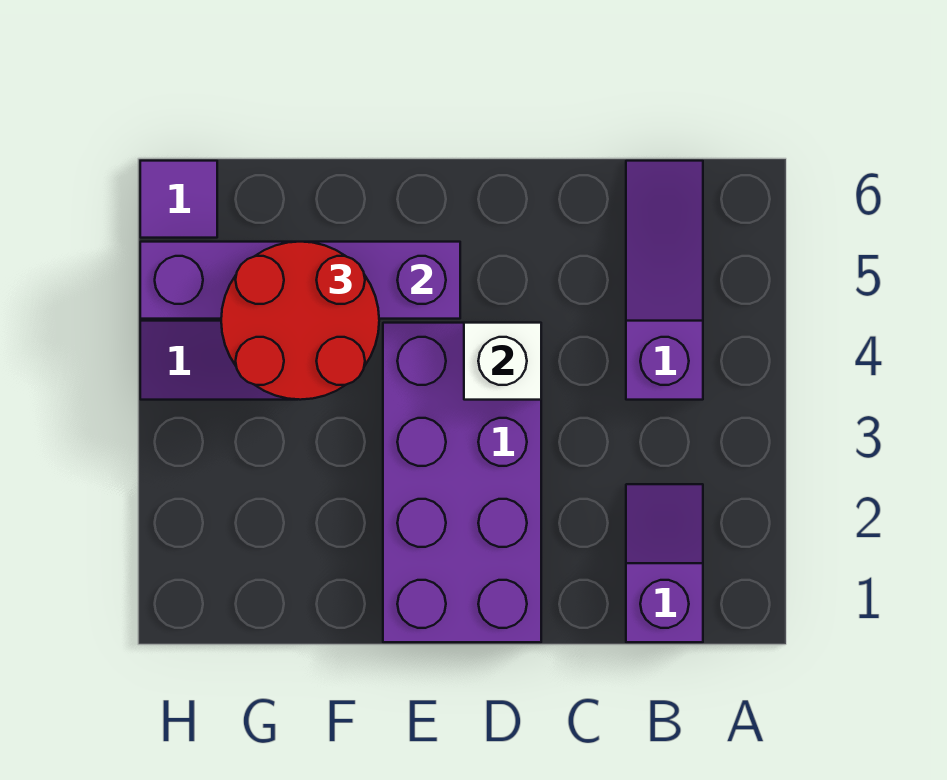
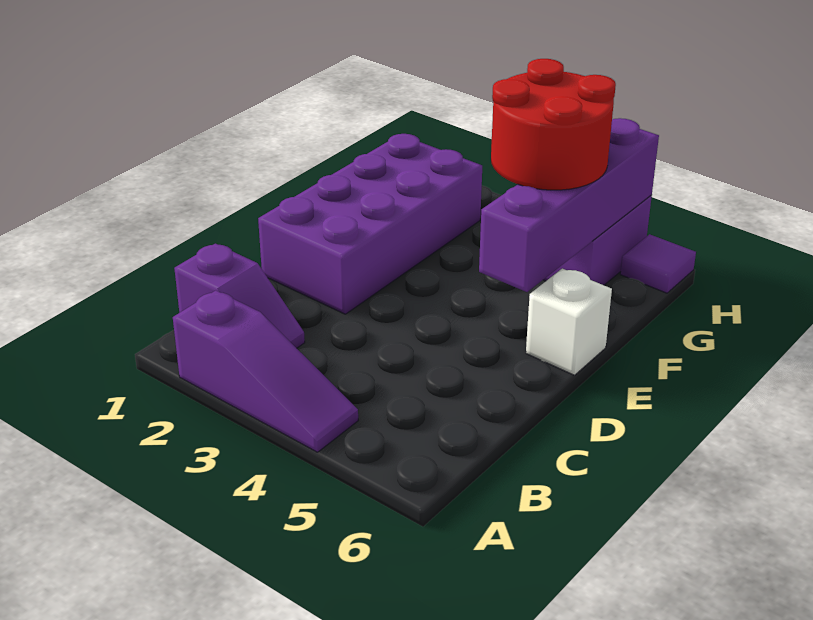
purple 1x3 slope [626,161,703,400] -> purple 1x3 slope moved to [173,290,358,452]
purple 2x4 brick [383,323,541,642] -> purple 2x4 brick turned to [258,134,482,314]
white 1x1 brick [464,323,541,400] -> white 1x1 brick moved to [526,269,612,375]

